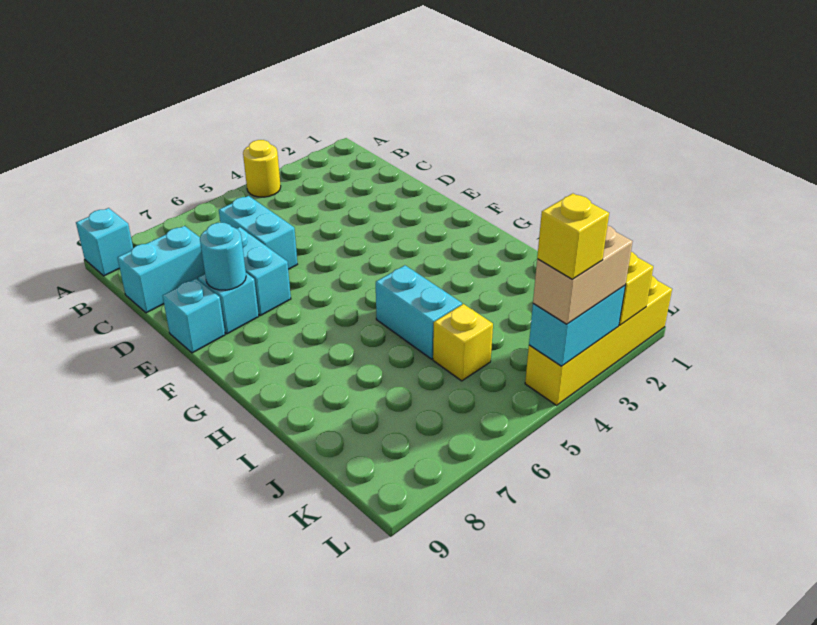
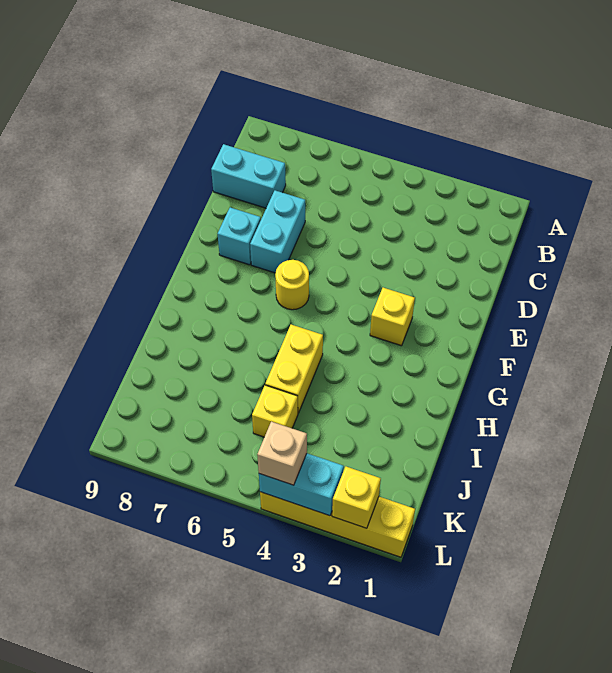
yellow 1x1 round brick [243,140,281,197] -> yellow 1x1 round brick moved to [275,260,309,310]
cyan 1x1 brick [76,208,133,276] -> none
cyan 1x2 brick [219,196,297,269] -> none
cyan 1x1 round brick [200,223,246,290] -> none
cyan 1x1 brick [163,278,225,353] -> none
cyan 1x2 brick [376,265,462,359] -> yellow 1x2 brick [265,325,323,413]
tan 1x2 brick [533,226,633,324] -> tan 1x1 brick [257,421,307,485]
yellow 1x1 brick [537,193,609,279] -> yellow 1x1 brick moved to [370,288,415,346]

